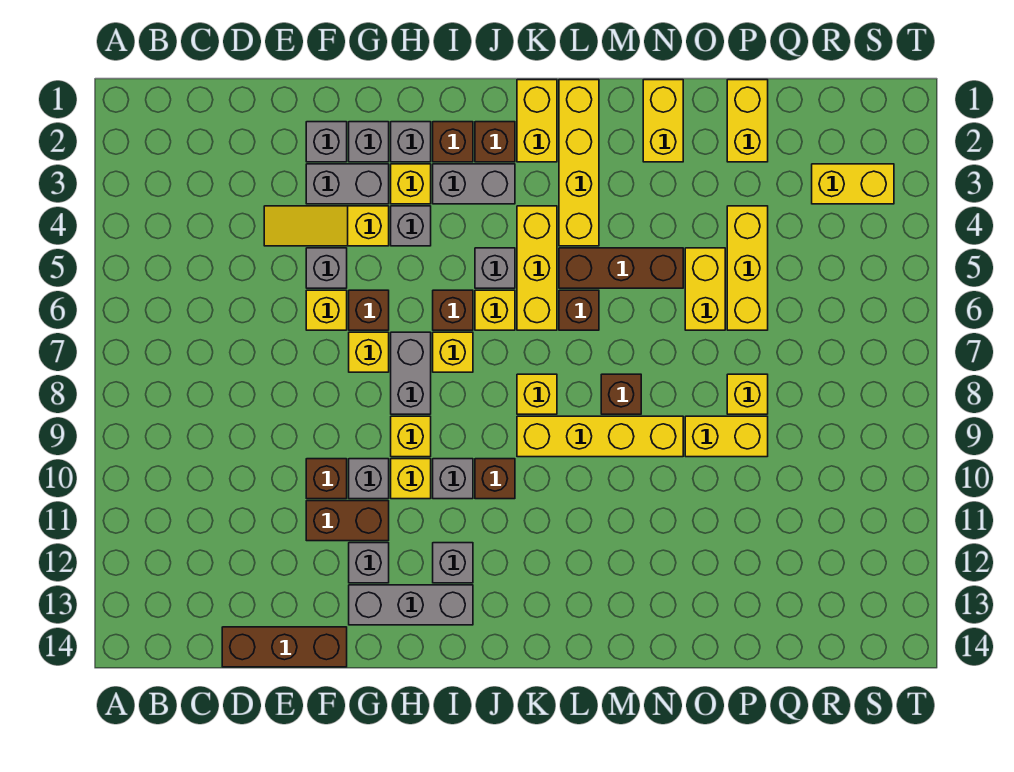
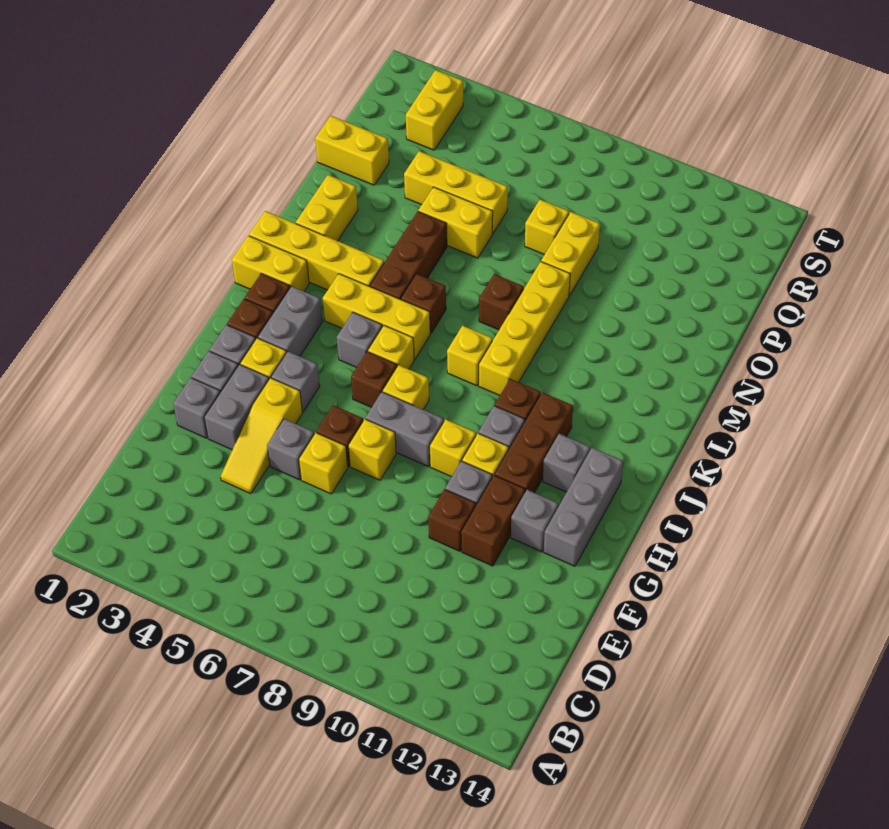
brown 1x3 brick [222,627,347,667] -> brown 1x3 brick moved to [495,392,573,493]
yellow 1x2 brick [643,80,683,162] -> yellow 1x2 brick turned to [296,175,358,241]

